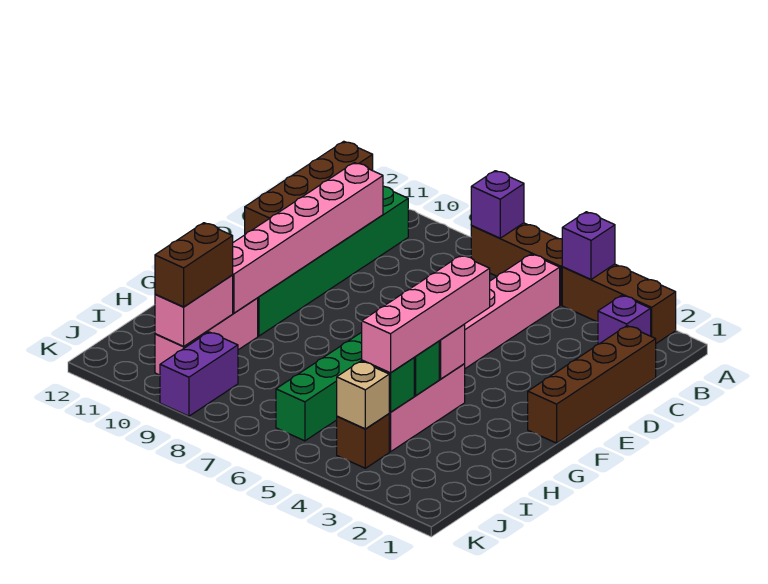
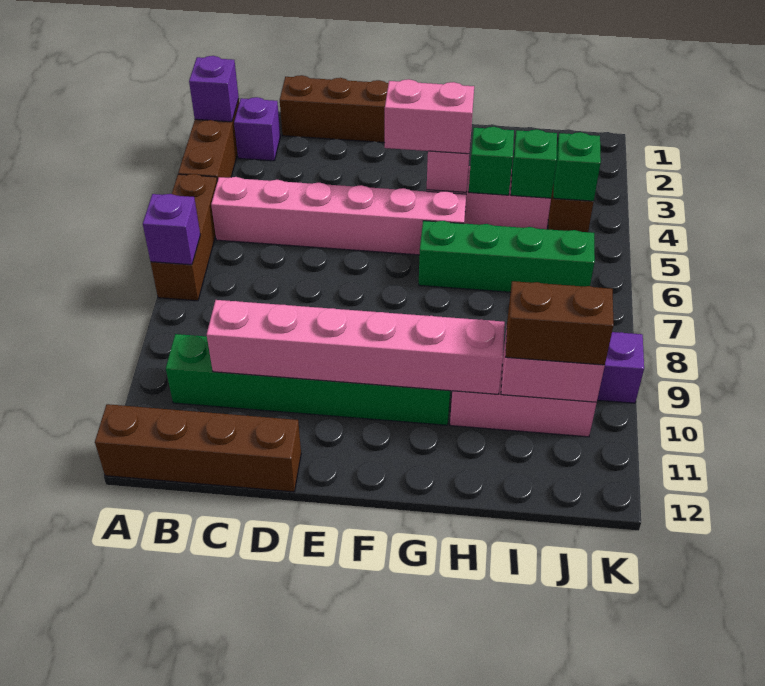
purple 1x1 brick [562,212,615,279] -> purple 1x1 brick moved to [189,56,239,122]
pink 1x4 brick [362,255,490,373] -> pink 1x2 brick [385,79,474,154]
tan 1x1 brick [337,361,389,429] -> green 1x1 brick [553,132,601,201]

